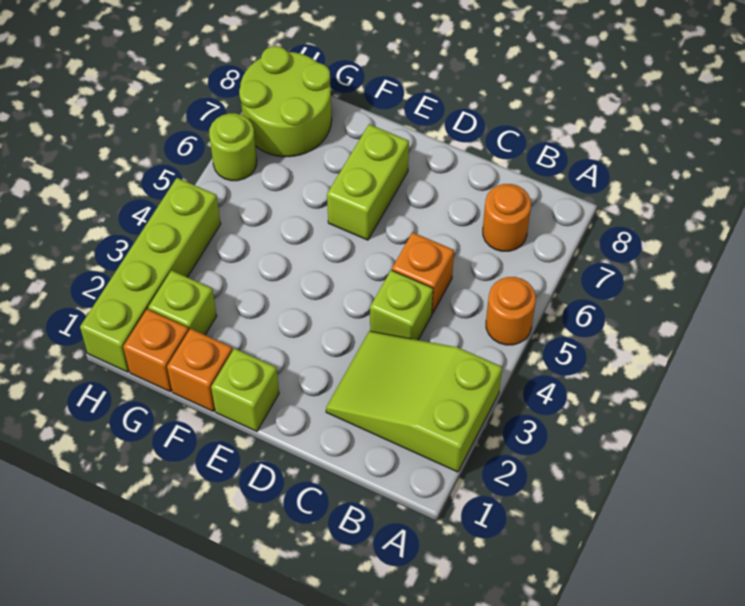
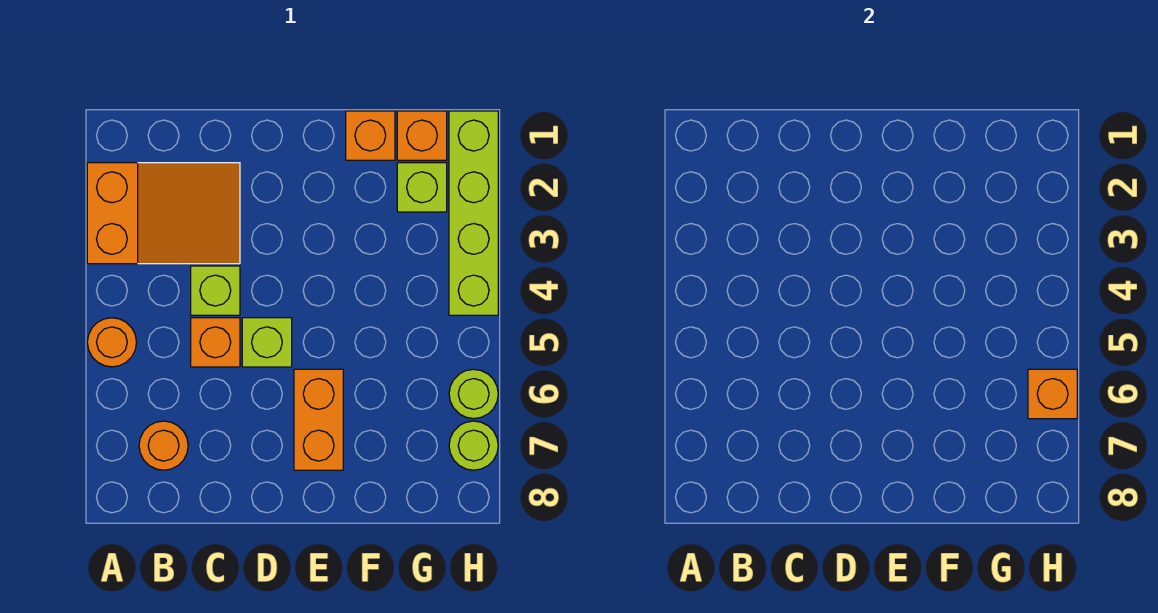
lime 2x3 slope [326,331,502,472] -> orange 2x3 slope [87,163,240,264]
lime 1x1 brick [211,348,279,431] -> lime 1x1 brick moved to [242,318,292,367]
lime 1x2 brick [327,124,409,240] -> orange 1x2 brick [294,369,343,470]
lime 2x2 round brick [239,46,332,157] -> lime 1x1 round brick [449,421,498,470]
none -> orange 1x1 brick [1028,369,1077,419]

